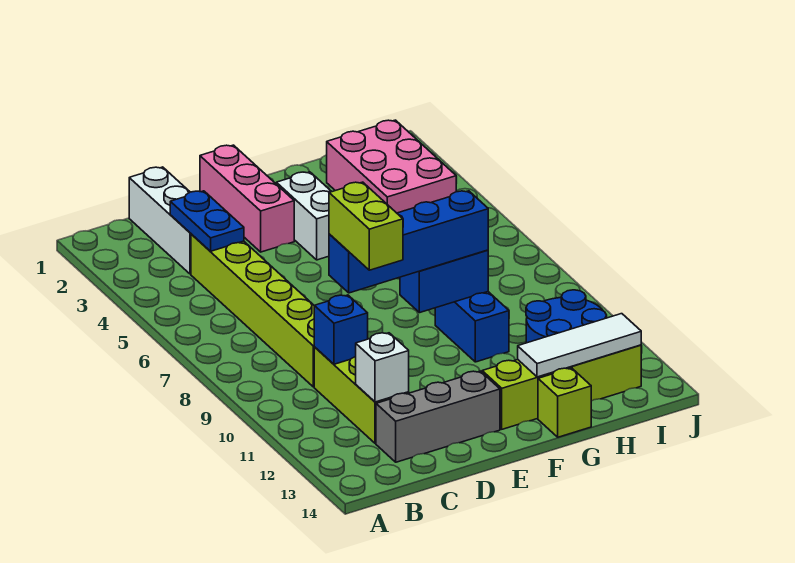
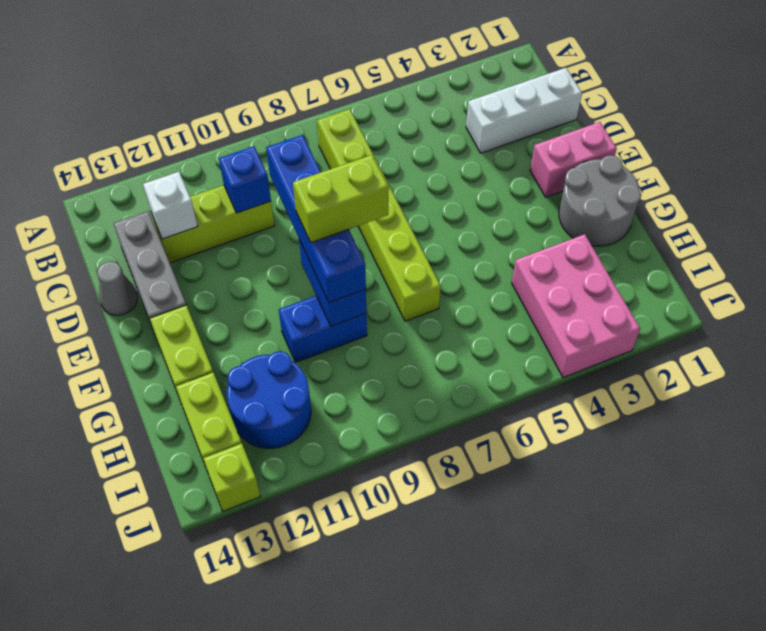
blue 1x2 plate [170,191,244,251] -> none
lime 1x6 brick [191,234,314,387] -> lime 1x6 brick turned to [317,109,441,321]
lime 1x2 brick [329,182,403,270] -> lime 1x2 brick moved to [293,155,389,243]
none -> grey 1x1 cone [97,261,138,315]
pink 1x3 brick [200,145,294,252] -> pink 1x2 brick [530,122,617,197]
none -> grey 2x2 round brick [559,155,641,246]
white 1x2 brick [276,172,332,260] -> none
white 1x3 tile [518,314,641,377] -> none
lime 1x1 brick [538,368,591,437] -> lime 1x1 brick moved to [203,443,260,511]
pink 2x3 brick [327,120,456,213] -> pink 2x3 brick turned to [512,234,640,378]

